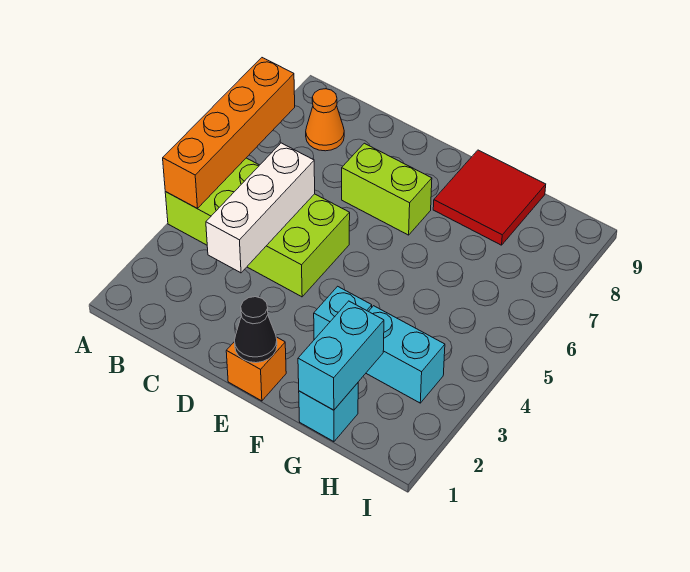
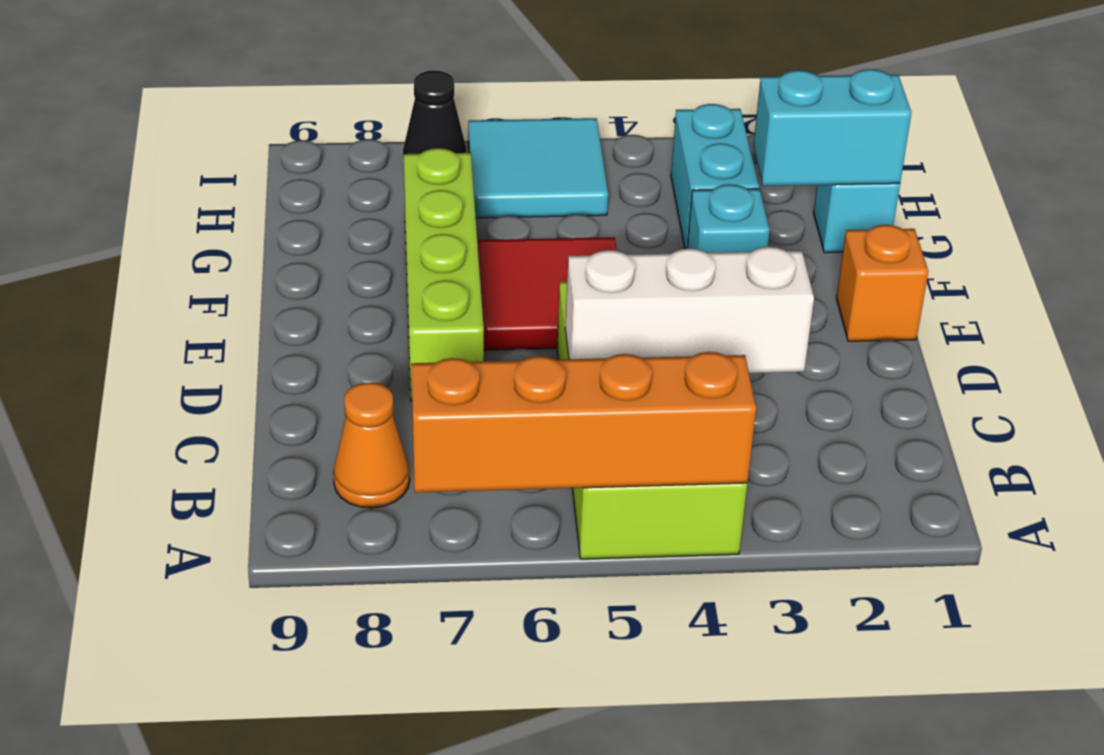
lime 1x2 brick [342,143,432,235] -> lime 1x4 brick [404,148,484,401]
black 1x1 cone [234,297,277,363] -> black 1x1 cone moved to [403,70,466,162]
red 2x2 tile [433,150,546,245] -> red 2x2 tile moved to [477,237,617,350]
none -> cyan 2x2 tile [468,118,608,218]

